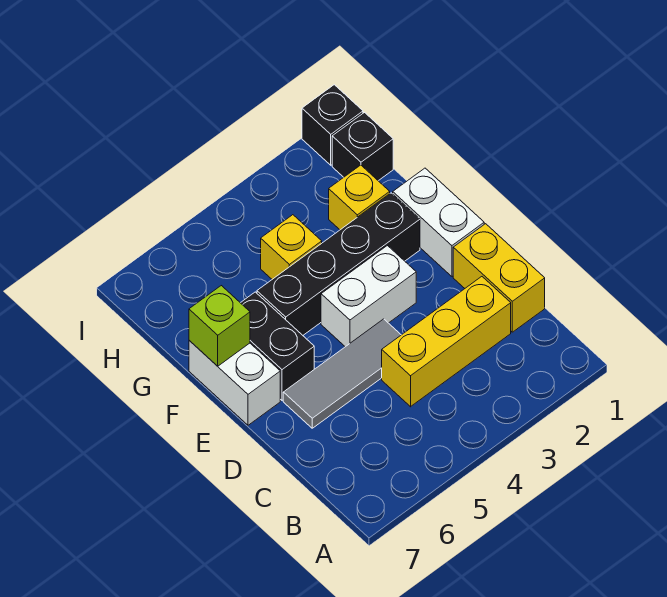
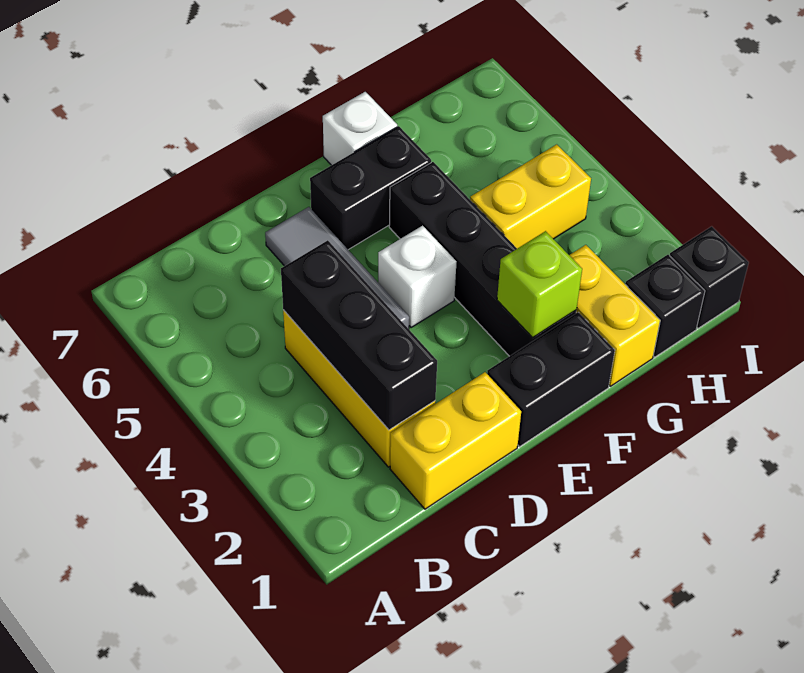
none -> black 1x3 brick [281,240,437,430]
white 1x2 brick [393,168,484,276] -> black 1x2 brick [487,312,615,447]
white 1x2 brick [321,246,416,347] -> white 1x1 brick [378,226,456,328]
white 1x2 brick [189,340,280,425] -> white 1x1 brick [323,92,397,165]
lime 1x1 brick [189,286,250,366] -> lime 1x1 brick moved to [497,231,582,338]
yellow 1x1 brick [329,165,390,230] -> yellow 1x2 brick [569,245,660,386]
yellow 1x1 brick [261,215,322,279] -> yellow 1x2 brick [470,144,591,249]

